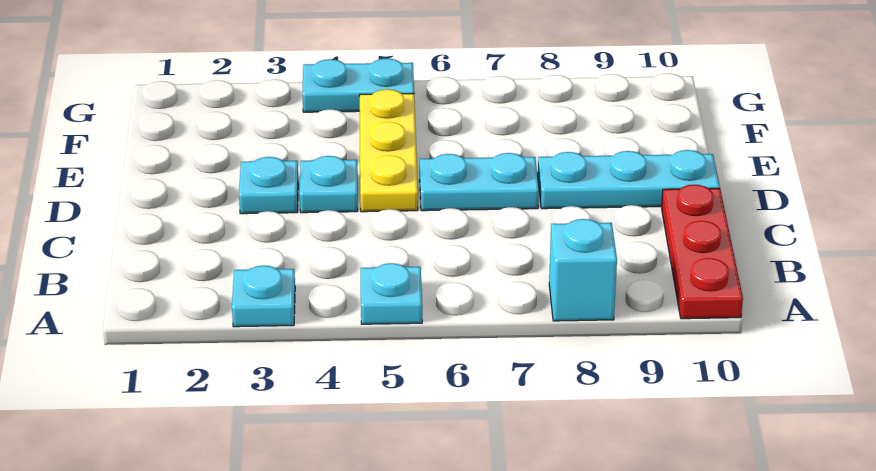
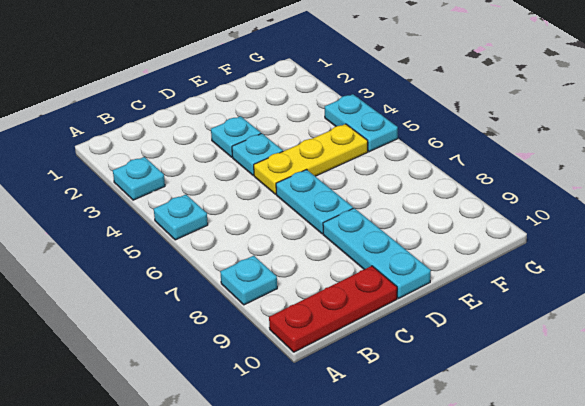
cyan 1x1 brick [549,219,617,321] -> cyan 1x1 plate [220,256,277,305]

